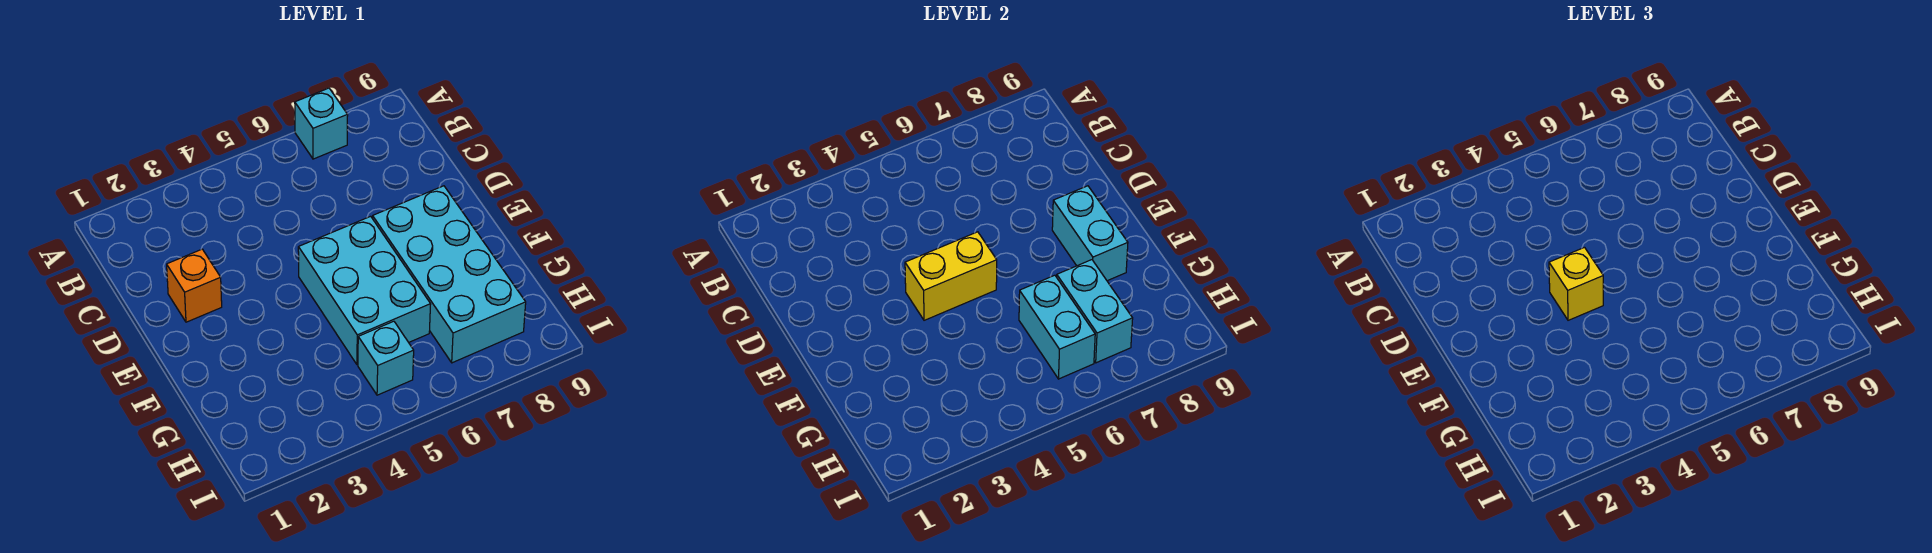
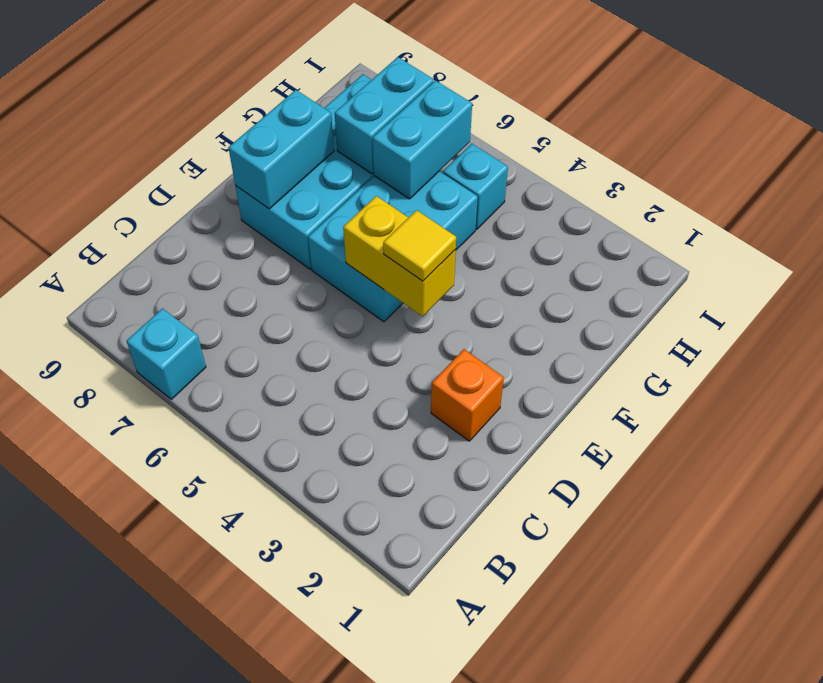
yellow 1x1 brick [1549,247,1603,320] -> yellow 1x1 tile [383,210,456,281]

